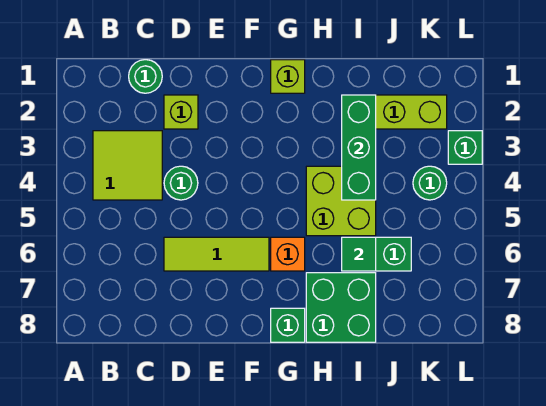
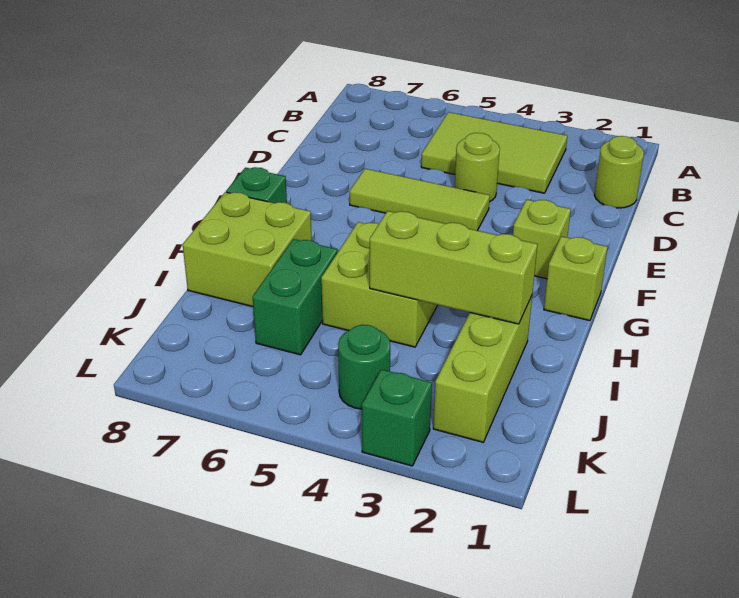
lime 2x2 tile [93,131,162,200] -> lime 2x3 tile [421,112,567,193]
green 1x1 round brick [129,60,162,93] -> lime 1x1 round brick [595,136,644,208]
lime 1x1 brick [164,95,198,129] -> lime 1x1 brick moved to [513,199,571,279]
green 1x1 round brick [164,166,198,200] -> lime 1x1 round brick [454,133,500,202]
lime 1x3 tile [164,237,269,271] -> lime 1x3 tile turned to [350,169,490,231]
orange 1x1 brick [271,237,305,271] -> none
green 2x2 brick [306,273,376,342] -> lime 2x2 brick [183,192,312,307]
green 1x3 brick [342,95,376,200] -> lime 1x3 brick [370,211,537,324]
green 1x1 tile [342,237,376,271] -> none

